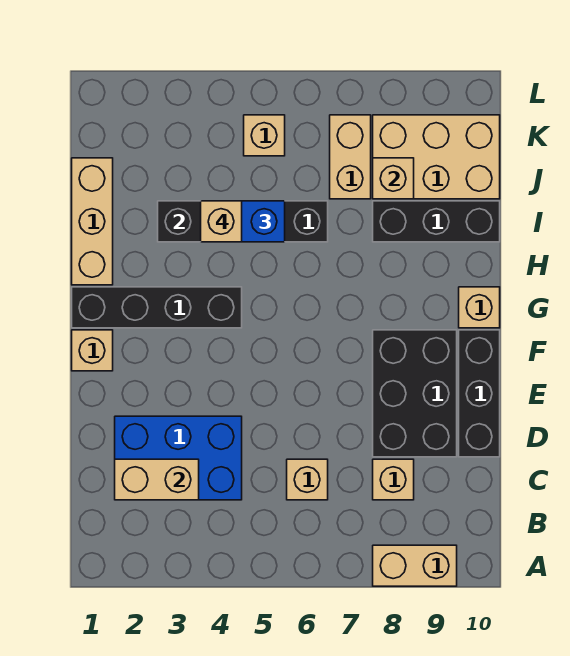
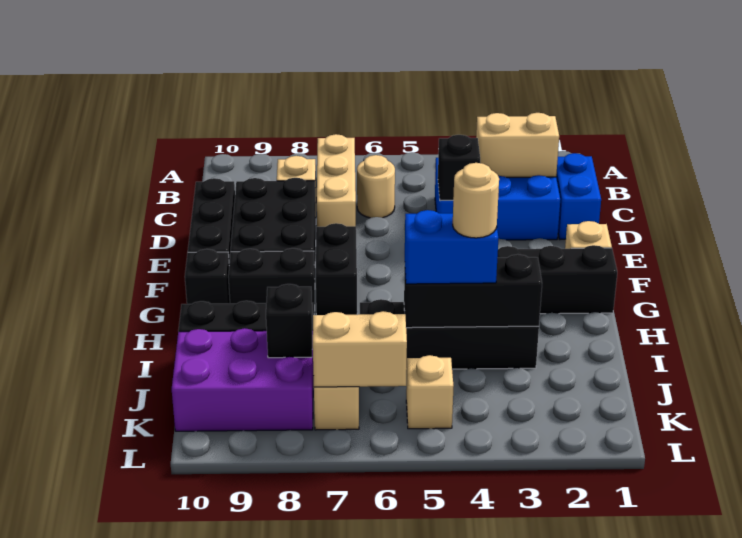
tan 1x2 brick [373,545,457,586] -> tan 1x2 brick moved to [313,311,407,387]
none -> blue 1x2 brick [556,153,601,239]
tan 1x1 brick [287,459,328,500] -> tan 1x1 round brick [357,155,395,218]
none -> black 1x1 brick [438,135,480,201]
none -> black 1x2 brick [316,223,357,315]
none -> black 1x2 brick [228,248,315,315]
tan 1x1 brick [459,287,500,328] -> black 1x1 brick [185,249,230,304]
tan 1x3 brick [72,158,113,285] -> tan 1x3 brick moved to [317,134,356,227]
tan 1x1 brick [201,201,242,242] -> tan 1x1 round brick [453,163,499,238]
tan 2x3 brick [373,115,500,199] -> purple 2x3 brick [172,328,314,431]
tan 1x1 brick [373,158,414,199] -> black 1x1 brick [266,284,312,358]

